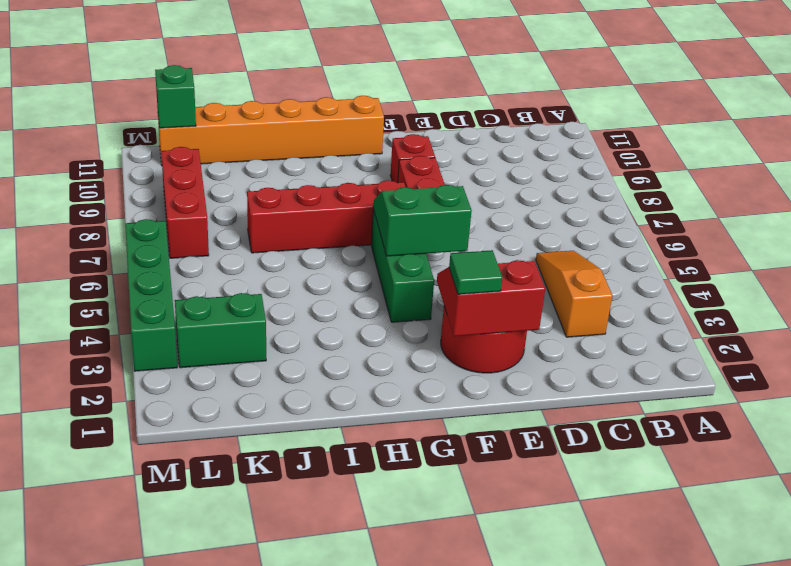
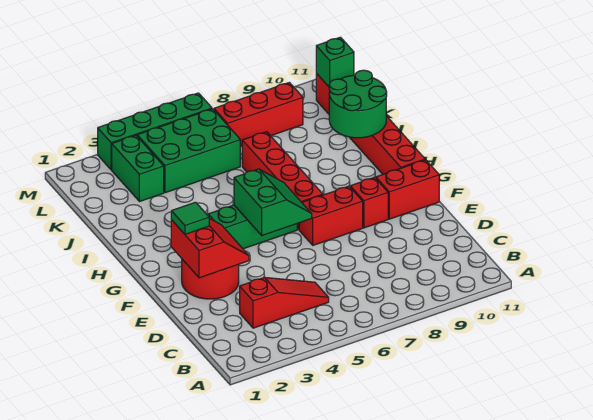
orange 1x3 slope [536,251,613,337] -> red 1x3 slope [240,277,329,328]
none -> red 1x2 brick [376,160,439,219]
orange 1x6 brick [158,96,384,165] -> red 1x6 brick [316,73,425,174]
none -> green 2x2 round brick [329,70,387,138]
none -> green 2x3 brick [137,109,240,193]

